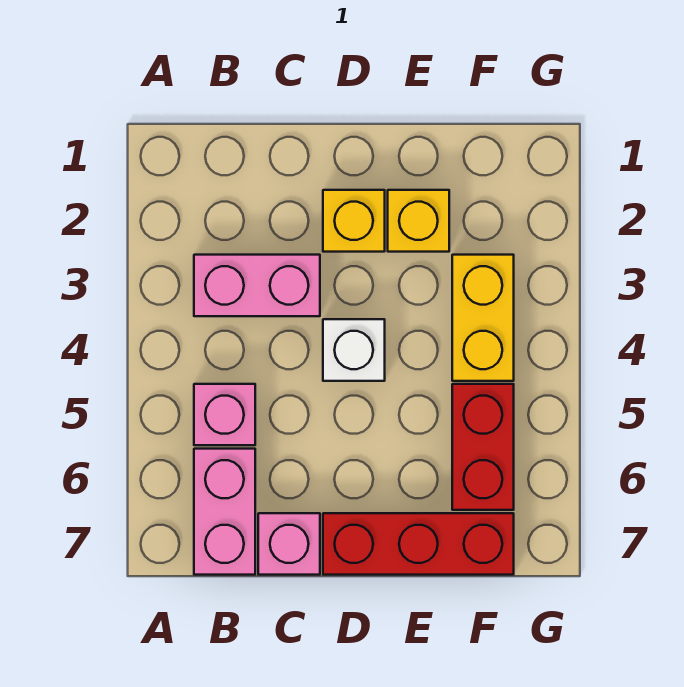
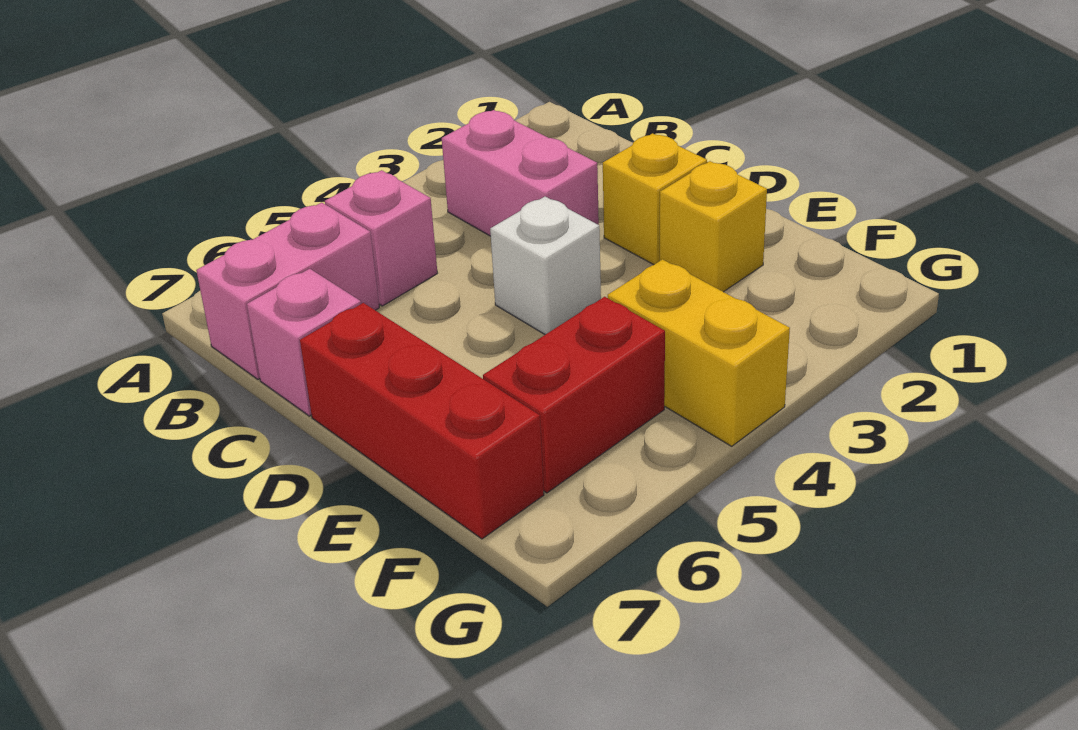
yellow 1x2 brick [452,255,514,381] -> yellow 1x2 brick turned to [608,259,790,446]

